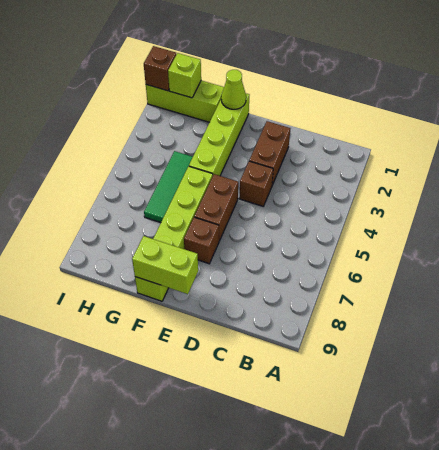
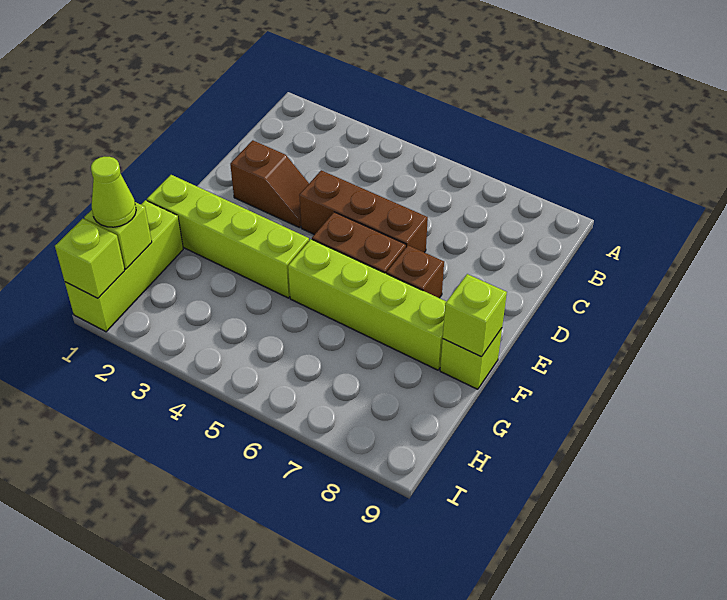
brown 1x2 brick [249,121,290,185] -> brown 1x2 slope [230,140,309,228]
brown 1x1 brick [239,161,273,206] -> brown 1x3 brick [299,170,428,252]
lime 1x2 brick [132,236,198,294] -> lime 1x1 brick [443,274,507,357]
lime 1x1 cone [221,70,246,109] -> lime 1x1 cone moved to [91,157,136,227]
green 1x3 tile [144,151,193,223] -> none
brown 1x1 brick [144,46,176,91] -> lime 1x1 brick [55,219,125,298]

